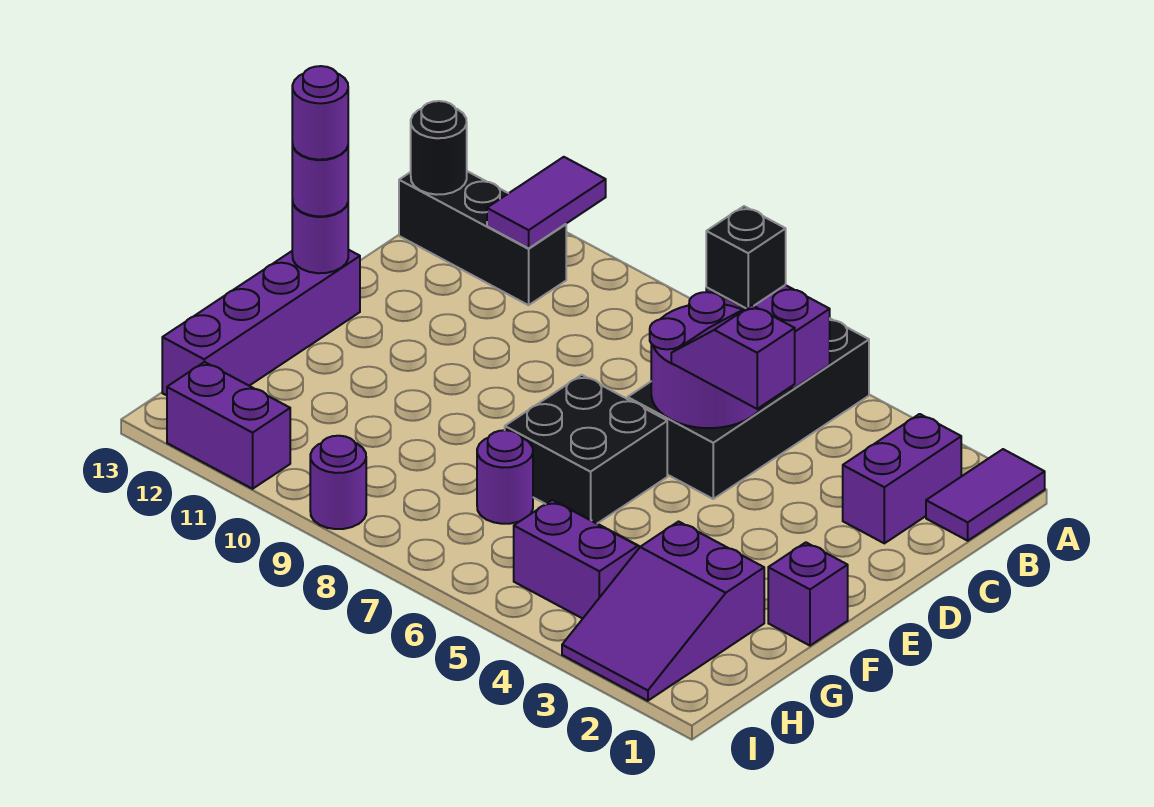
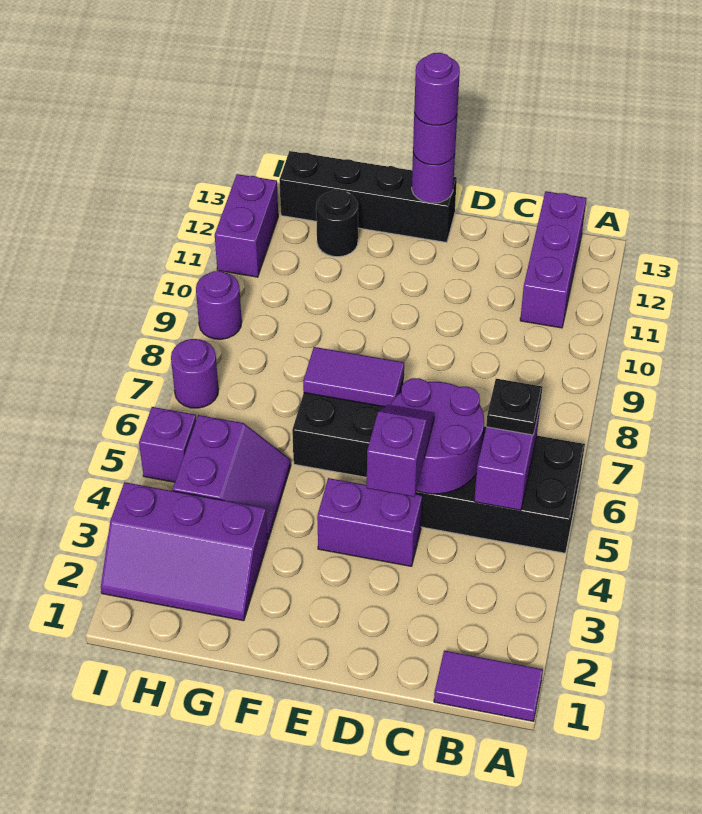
purple 1x2 tile [487,157,606,248] -> purple 1x2 tile moved to [303,347,404,407]
purple 1x2 brick [843,414,961,543] -> purple 1x2 brick moved to [317,478,423,566]
black 1x1 brick [706,206,786,308] -> black 1x1 plate [486,379,542,435]
black 1x3 brick [399,171,566,305] -> purple 1x3 brick [520,191,587,328]
black 1x1 round brick [411,101,467,195] -> black 1x1 round brick moved to [316,190,358,257]
purple 1x4 brick [162,250,360,395] -> black 1x4 brick [279,151,457,242]
purple 1x1 brick [768,542,848,646] -> purple 1x1 brick moved to [139,407,196,482]
purple 2x3 slope [562,522,764,701] -> purple 2x3 slope turned to [101,482,268,621]
purple 1x1 round brick [477,430,533,524] -> purple 1x1 round brick moved to [171,339,219,408]

